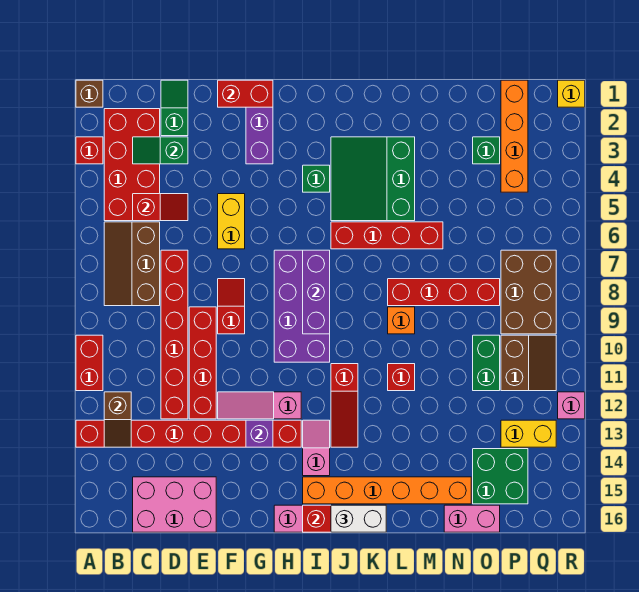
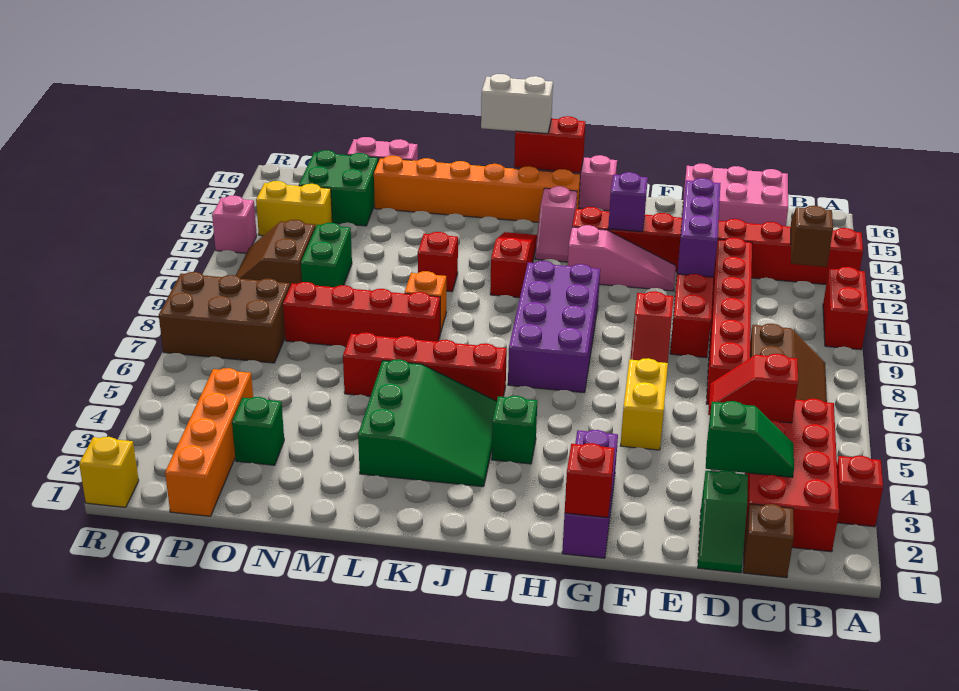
brown 1x1 brick [76,80,103,107] -> brown 1x1 brick moved to [743,504,794,578]
red 1x2 brick [218,80,273,107] -> red 1x1 brick [565,443,615,518]
purple 1x3 brick [303,250,330,334] -> purple 1x3 brick moved to [677,178,721,277]
brown 2x3 brick [501,250,556,334] -> brown 2x3 brick turned to [159,272,290,363]

